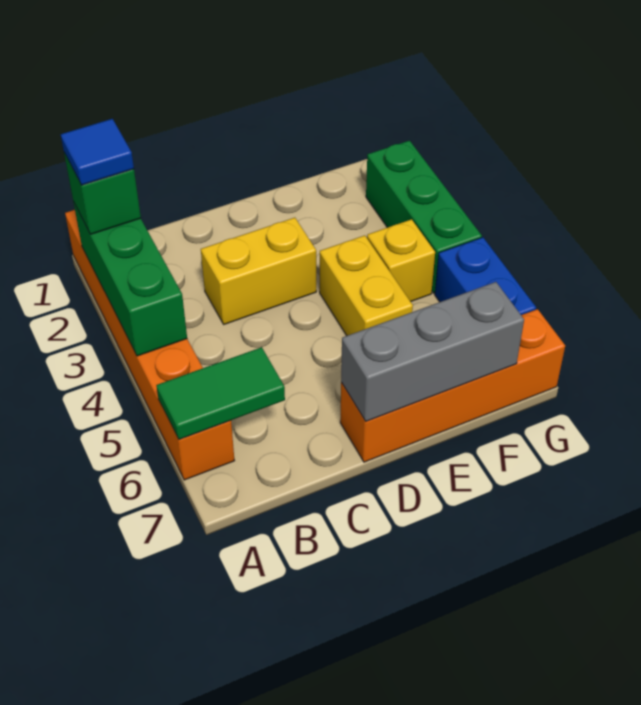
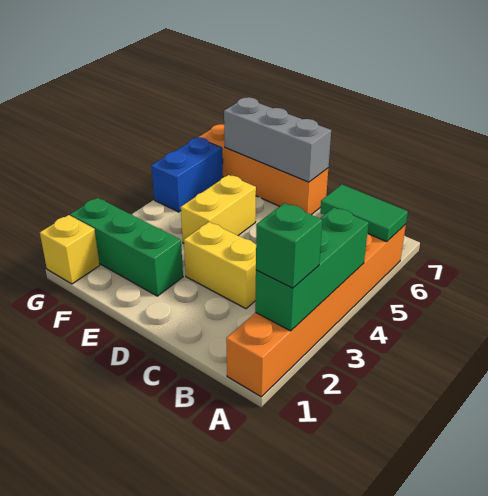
blue 1x1 tile [61,119,134,185] -> none
yellow 1x1 brick [367,219,435,302] -> yellow 1x1 brick moved to [40,215,100,284]
green 1x3 brick [366,141,482,293] -> green 1x3 brick turned to [70,198,183,296]

